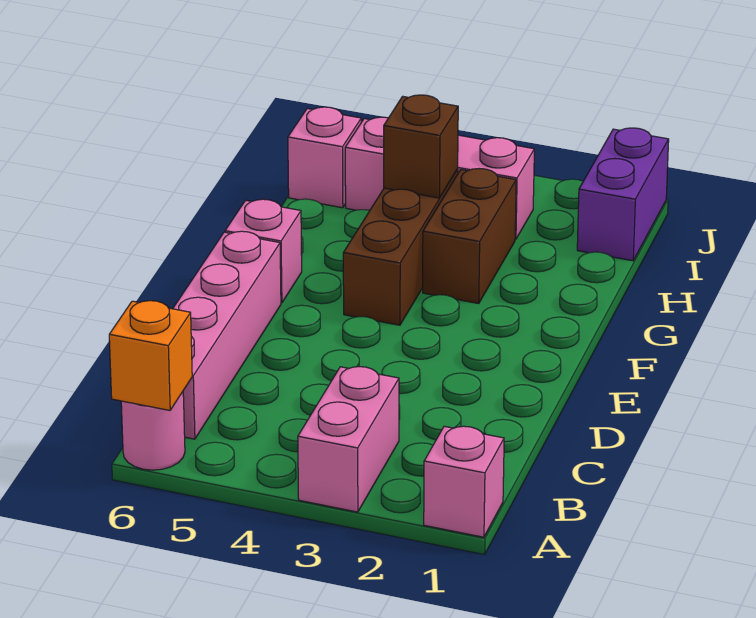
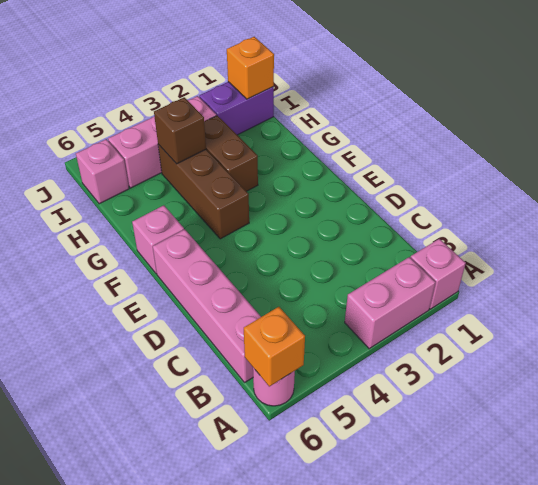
pink 1x2 brick [298,367,399,512] -> pink 1x2 brick turned to [345,257,435,349]
purple 1x2 brick [577,128,669,261] -> purple 1x2 brick turned to [199,82,274,135]
none -> orange 1x1 brick [227,37,274,99]

